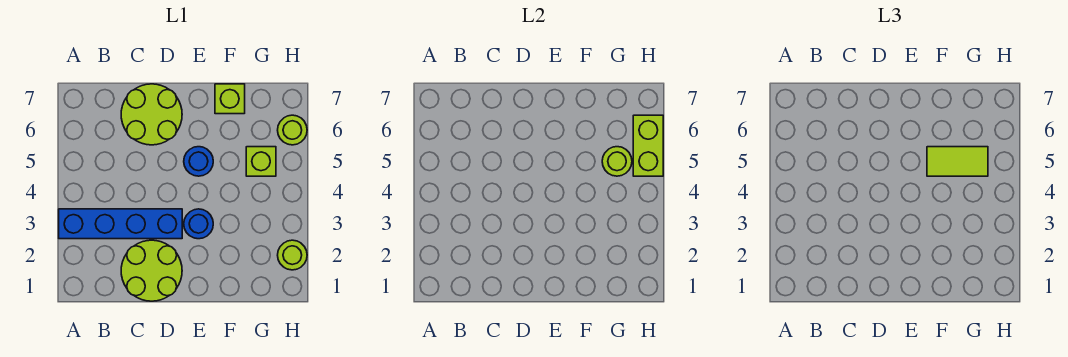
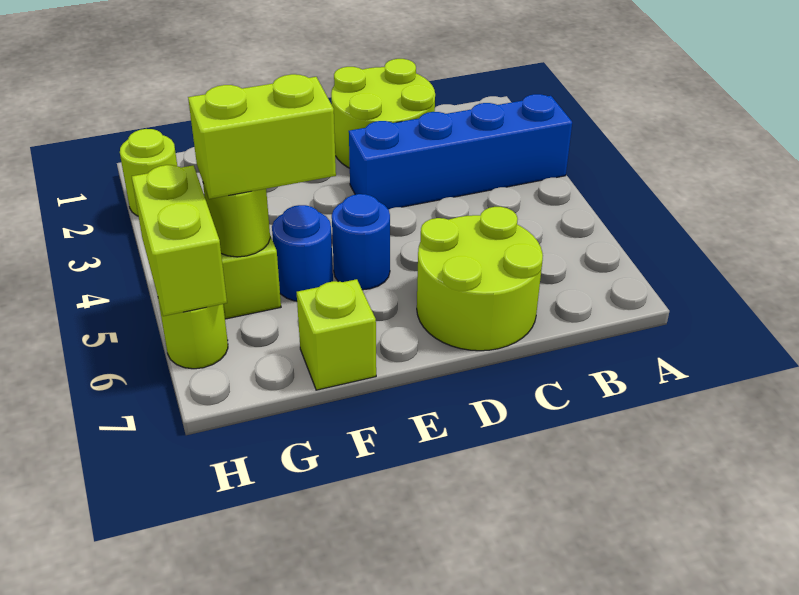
blue 1x1 round brick [184,209,213,239] -> blue 1x1 round brick moved to [272,205,333,301]
lime 1x2 tile [927,147,988,176] -> lime 1x2 brick [188,74,336,199]

